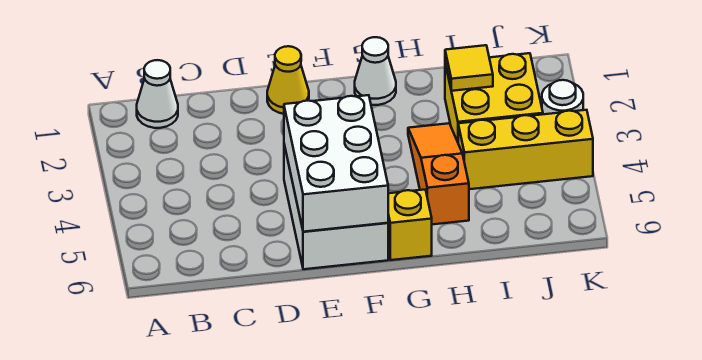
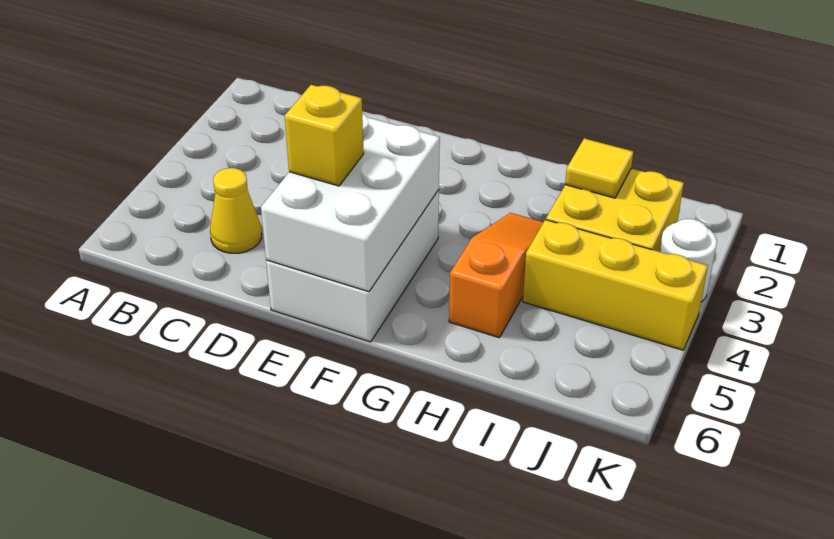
white 1x1 cone [137,60,178,128] -> none
yellow 1x1 cone [267,46,309,114] -> yellow 1x1 cone moved to [210,168,262,253]
white 1x1 cone [355,37,396,105] -> none
yellow 1x1 brick [388,190,432,260] -> yellow 1x1 brick moved to [285,85,364,186]

